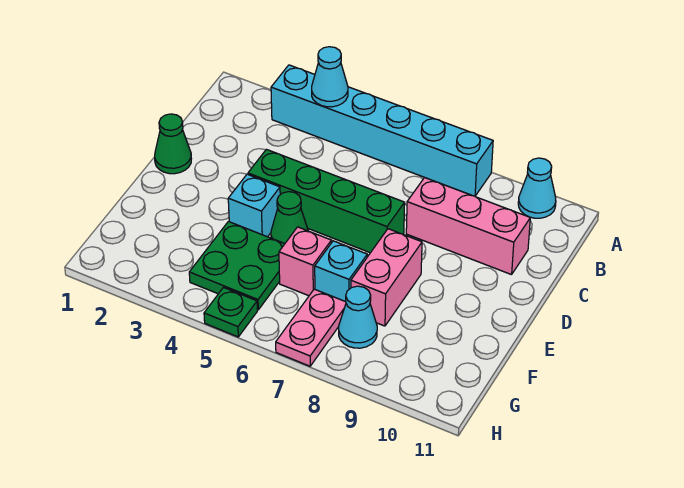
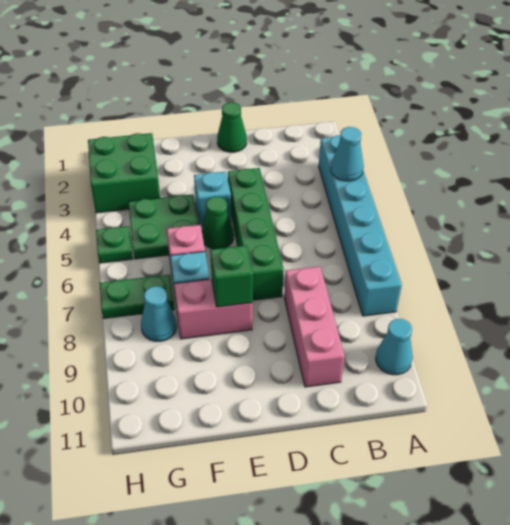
none -> green 1x1 brick [210,245,253,307]
none -> green 2x2 brick [88,133,160,213]
pink 1x2 plate [276,289,346,366] -> green 1x2 plate [100,275,175,319]

